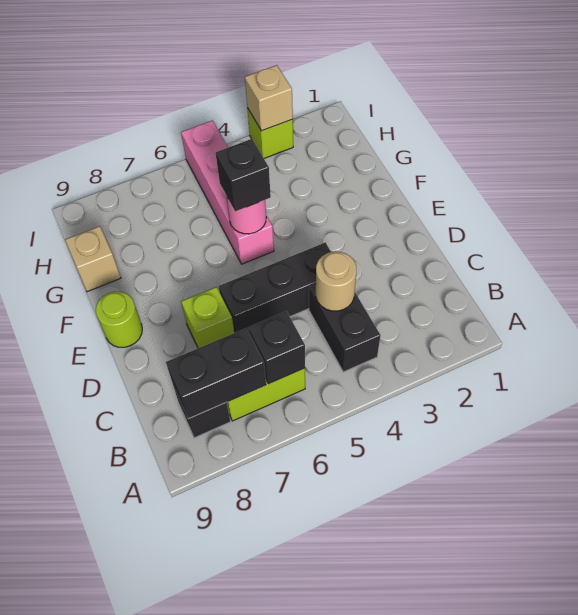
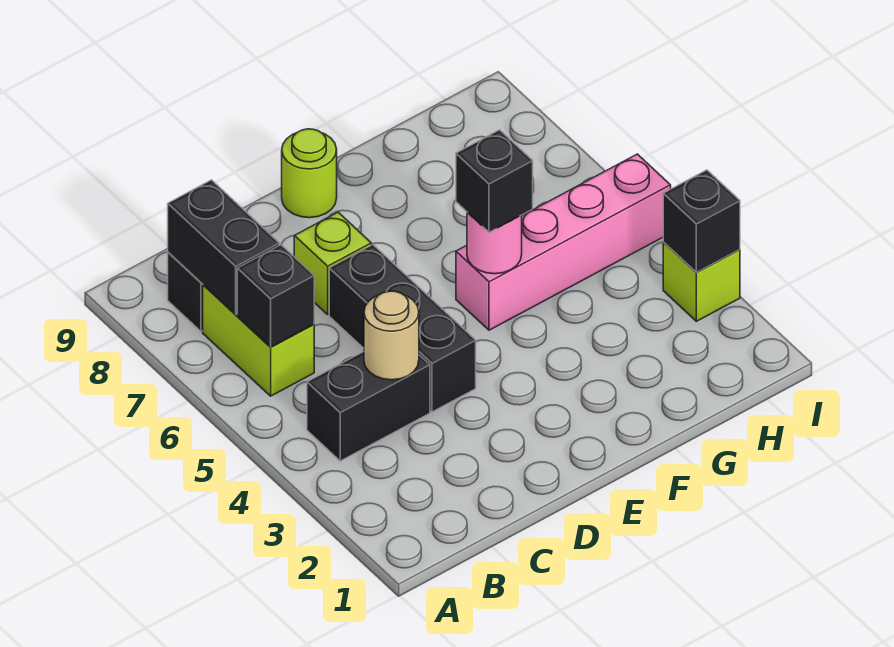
tan 1x1 brick [65,226,121,292] -> none
tan 1x1 brick [245,65,293,131] -> black 1x1 brick [663,170,740,272]

